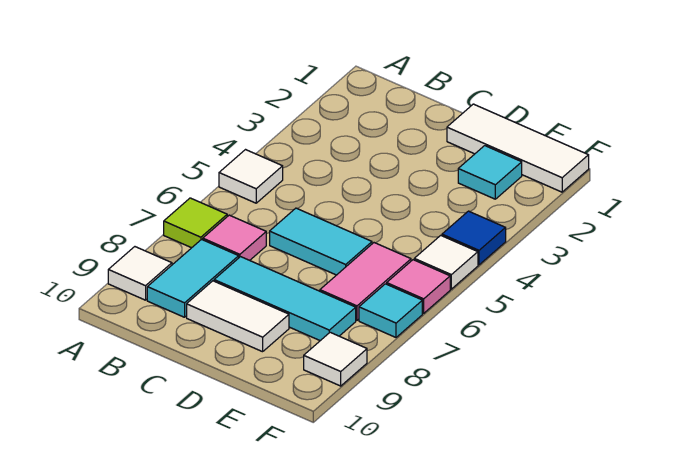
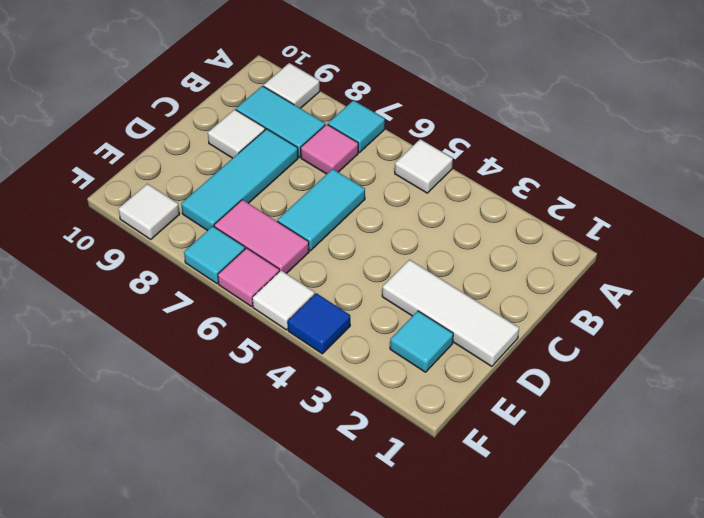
lime 1x1 tile [164,198,227,248] -> cyan 1x1 tile [328,100,385,153]
white 1x2 tile [187,281,289,352] -> white 1x1 tile [208,109,265,158]
white 1x3 tile [447,104,589,192] -> white 1x3 tile turned to [382,260,519,366]

